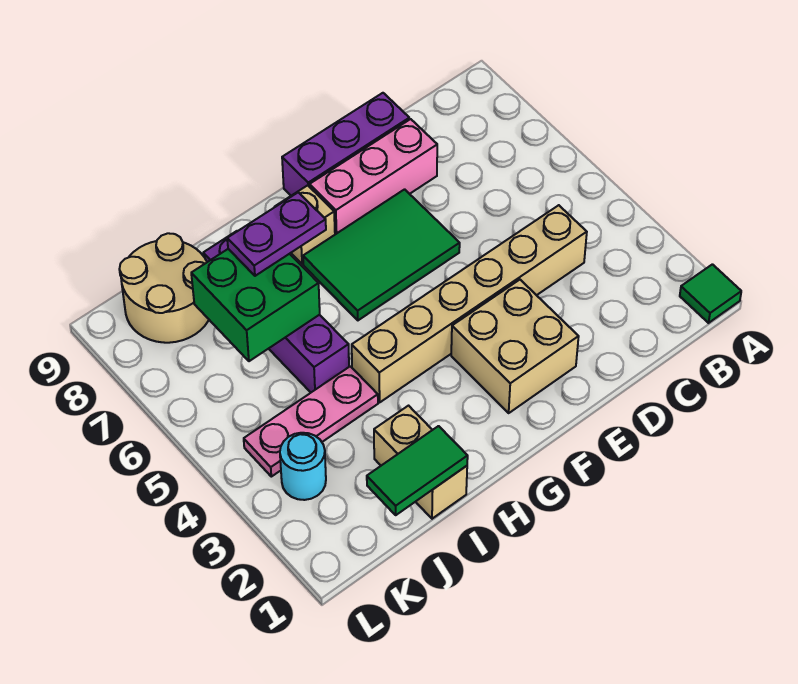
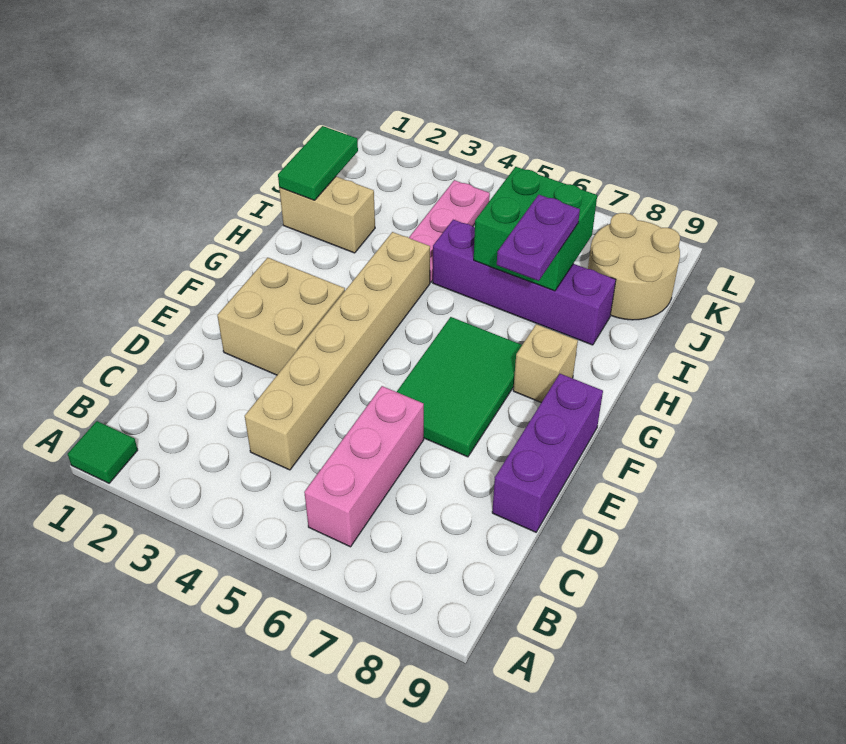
pink 1x3 brick [309,119,437,234] -> pink 1x3 brick moved to [304,386,424,547]
cyan 1x1 round brick [280,433,326,500] -> none

